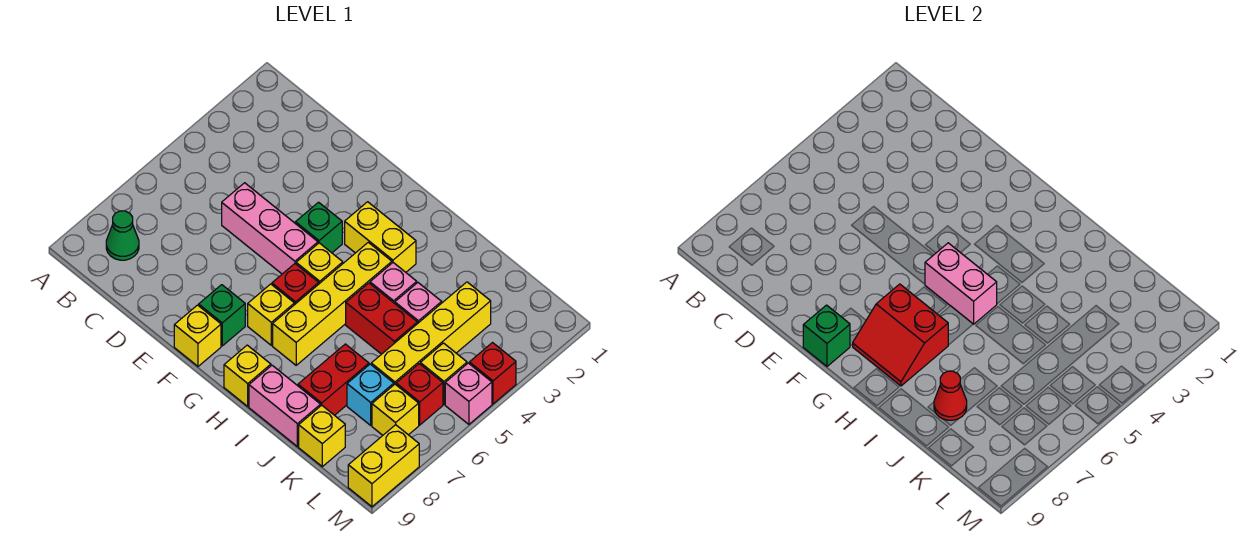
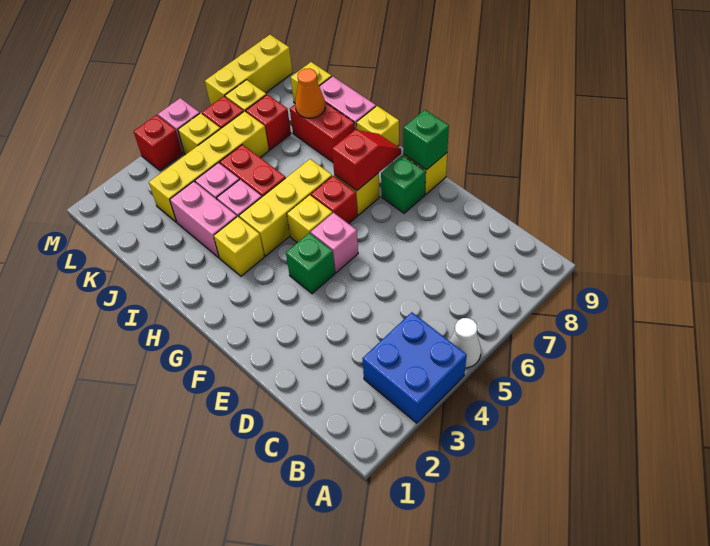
none -> blue 2x2 brick [362,312,467,423]
none -> white 1x1 cone [449,318,481,368]
green 1x1 cone [106,211,139,260] -> none
pink 1x3 brick [222,183,318,274] -> pink 1x1 brick [311,213,358,273]
yellow 1x2 brick [345,202,416,272] -> yellow 1x1 brick [214,216,264,276]
pink 1x2 brick [925,243,997,324] -> pink 1x2 brick moved to [170,181,237,258]
red 2x2 slope [852,284,948,386] -> red 1x2 slope [332,130,401,191]
yellow 1x4 brick [273,242,392,365] -> yellow 1x3 brick [239,159,332,256]
red 1x2 brick [298,344,369,415] -> red 1x2 brick turned to [290,103,355,162]
red 1x1 cone [934,371,967,420] -> orange 1x1 cone [295,68,325,118]
cyan 1x1 brick [347,364,394,425] -> red 1x1 brick [246,94,291,150]
yellow 1x2 brick [348,425,419,507] -> yellow 1x3 brick [205,35,293,106]

